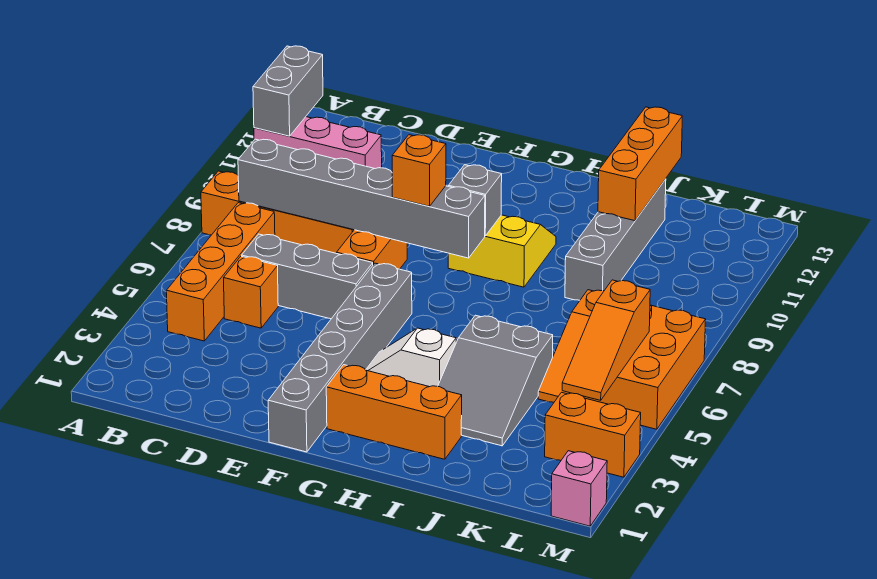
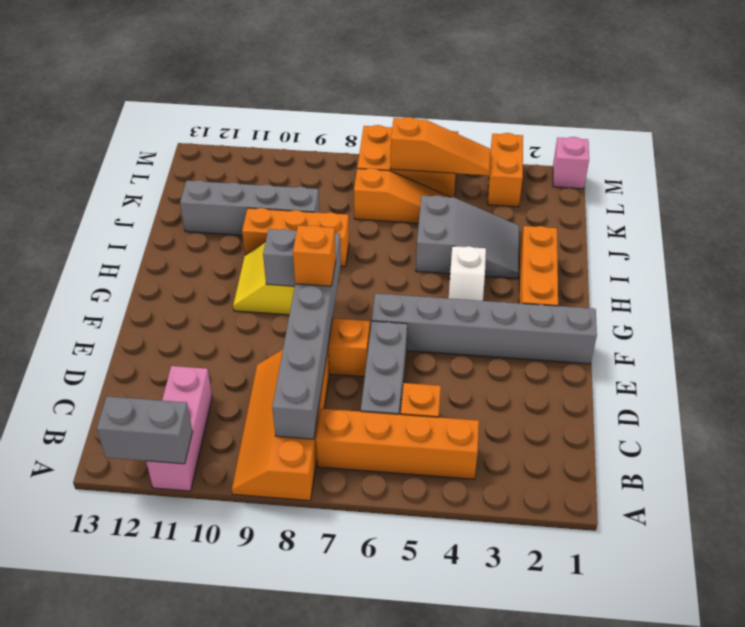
orange 1x3 brick [598,107,682,221] -> orange 1x3 brick moved to [242,208,349,267]

